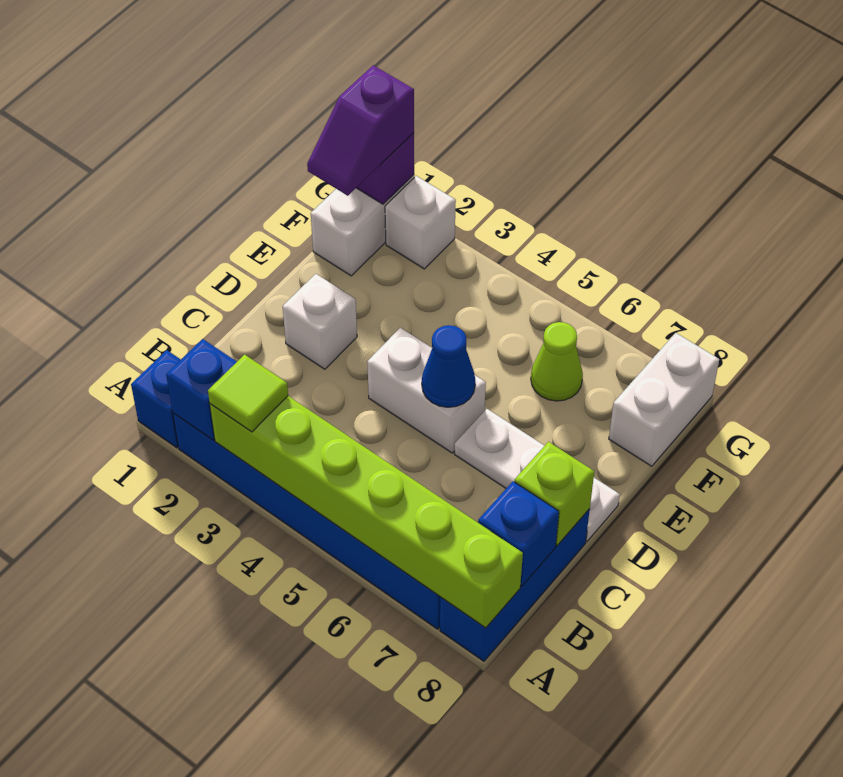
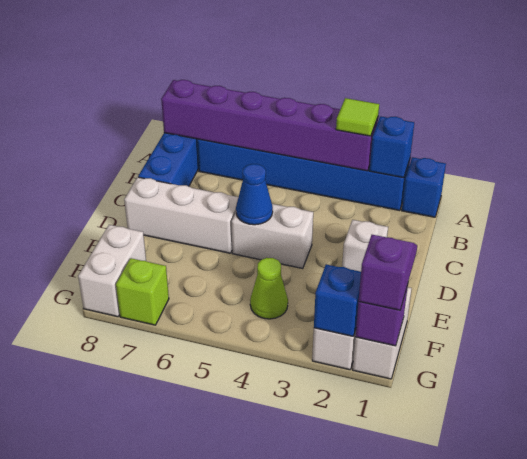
lime 1x6 brick [210,396,523,628] -> purple 1x6 brick [161,80,378,171]
blue 1x1 brick [478,482,559,586] -> blue 1x1 brick moved to [314,264,361,336]
lime 1x1 brick [514,442,594,545] -> lime 1x1 brick moved to [116,258,169,325]
white 1x3 plate [455,409,620,541] -> white 1x3 brick [124,177,238,253]
lime 1x1 cone [531,322,583,401] -> lime 1x1 cone moved to [250,258,288,319]

